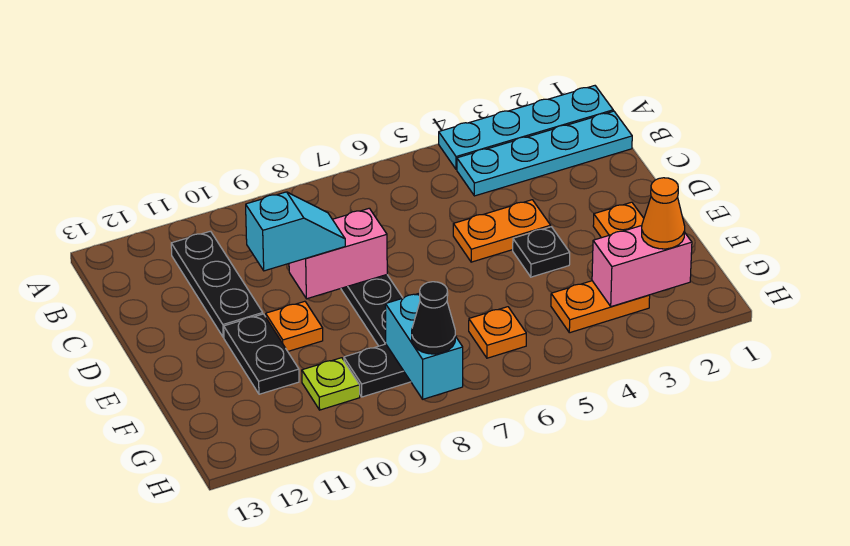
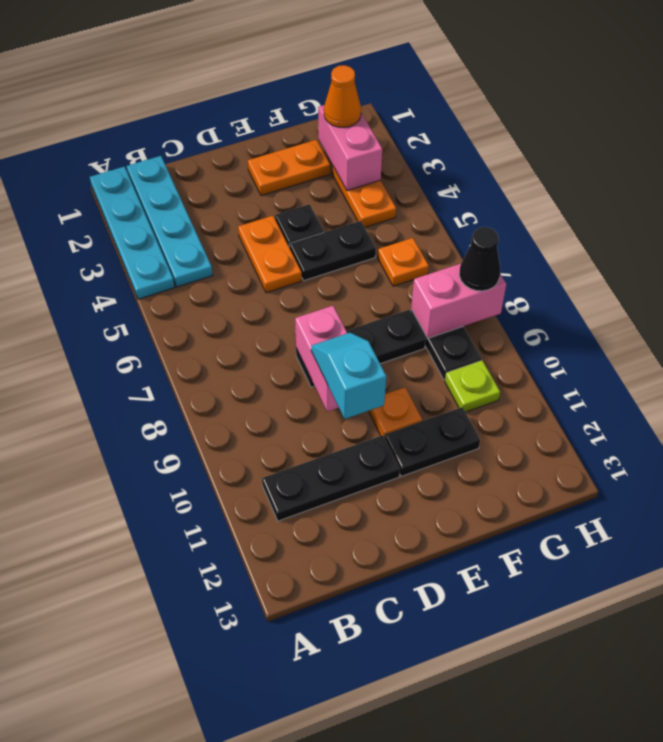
none -> black 1x2 plate [289,221,376,281]
cyan 1x2 brick [385,293,463,399] -> pink 1x2 brick [411,264,506,338]

